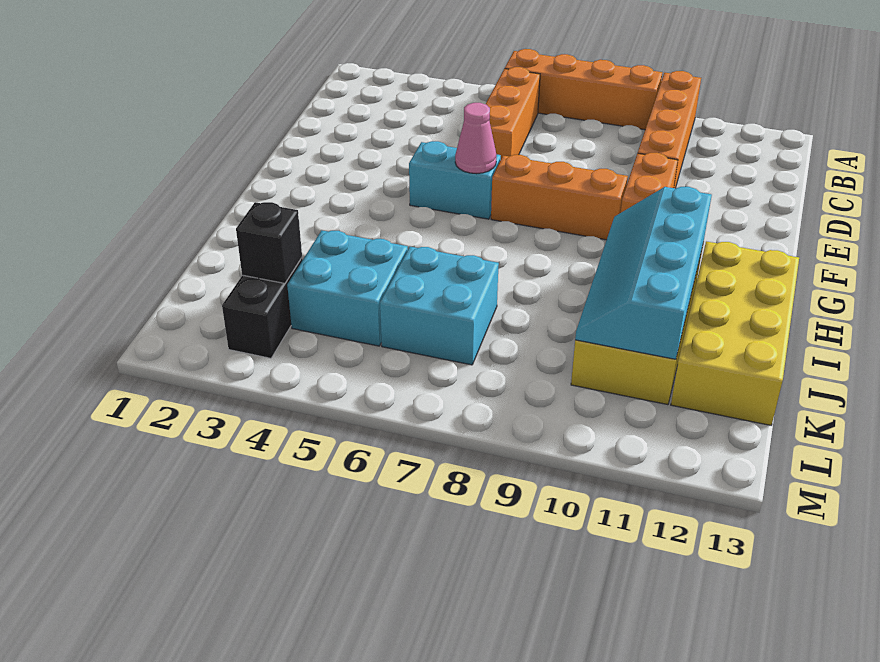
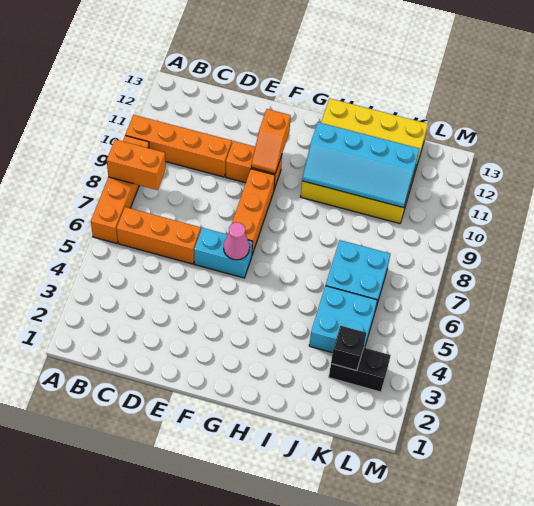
none -> orange 1x2 brick [107,139,166,190]
cyan 1x2 brick [409,141,501,219] -> cyan 1x2 brick turned to [194,228,253,278]
none -> orange 1x2 slope [251,109,291,174]

